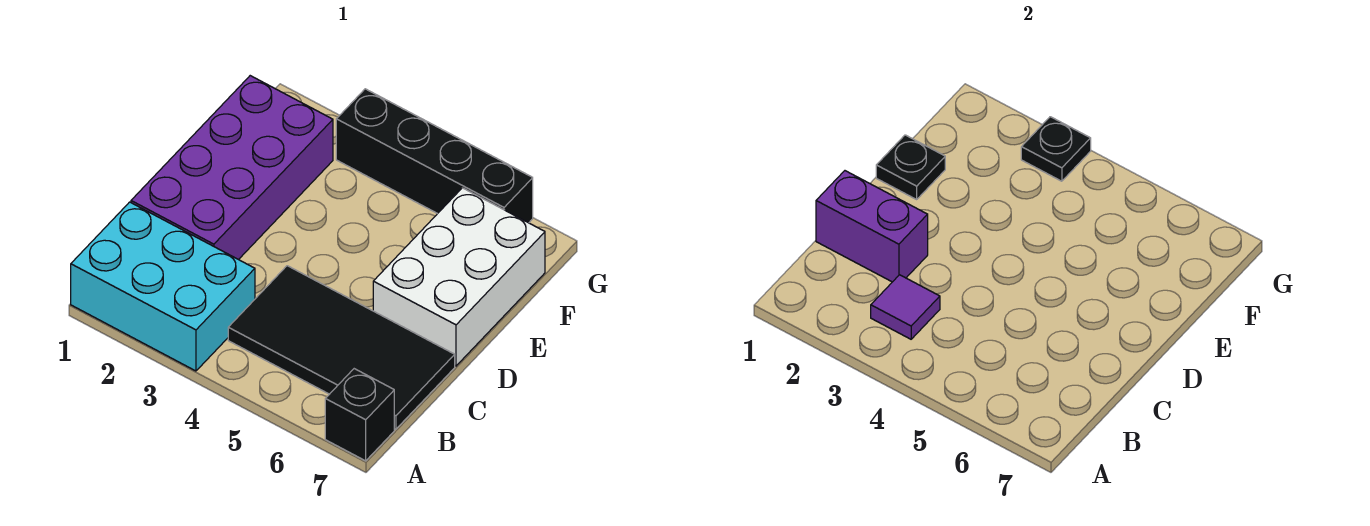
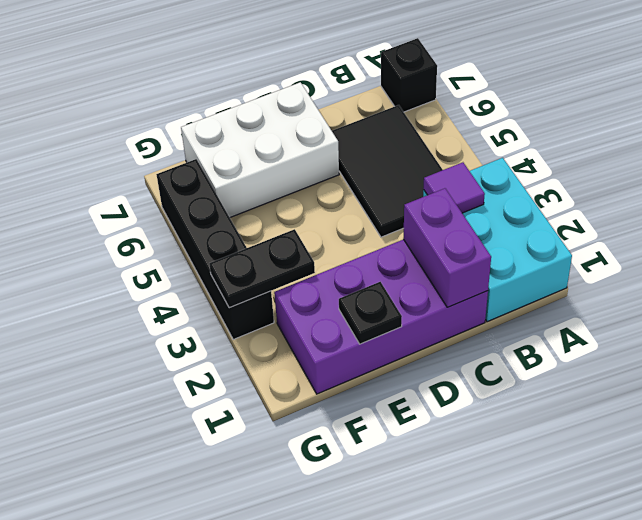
black 2x4 tile [228,266,455,429] -> black 2x3 tile [332,105,443,237]
black 1x1 plate [1021,117,1091,181] -> black 1x2 plate [209,229,315,308]

